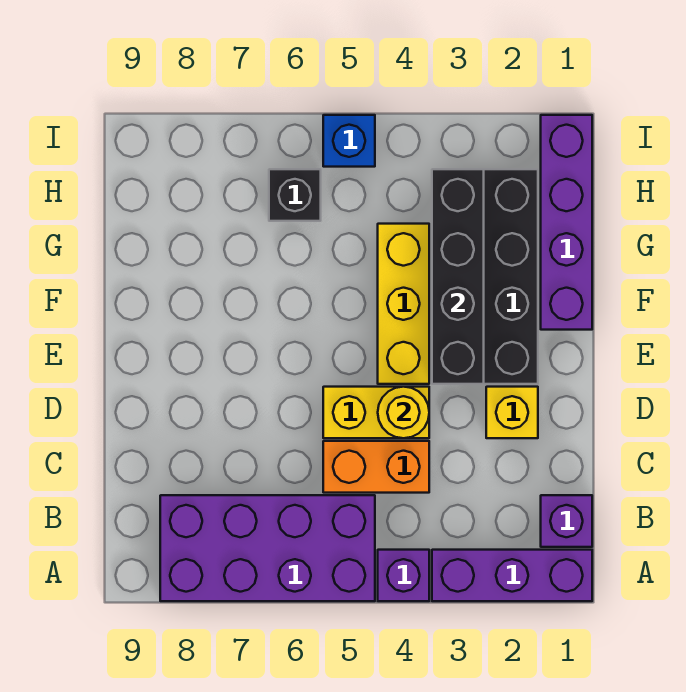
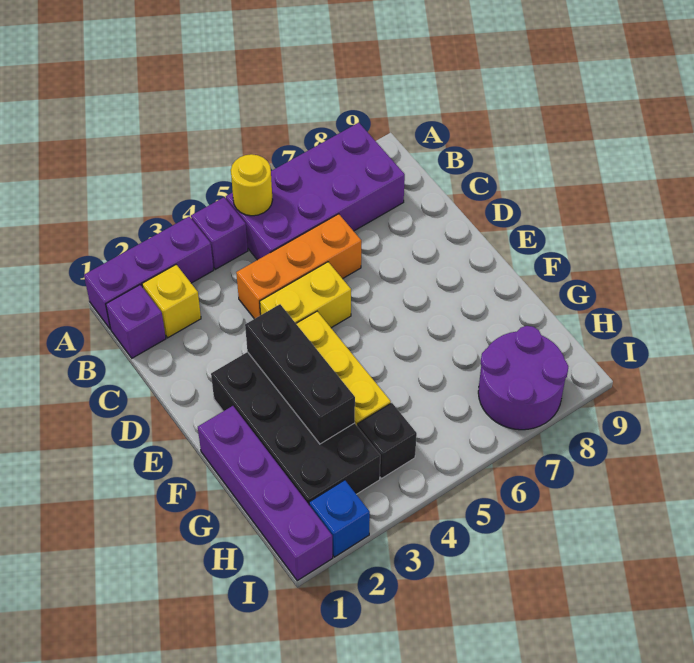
orange 1x2 brick [323,441,429,493] -> orange 1x3 brick [236,214,361,319]
yellow 1x1 brick [486,387,538,438] -> yellow 1x1 brick moved to [142,265,201,338]
yellow 1x1 round brick [378,387,429,438] -> yellow 1x1 round brick moved to [231,154,273,216]
black 1x4 brick [432,169,484,384] -> black 1x3 brick [245,304,355,444]
black 1x1 brick [269,169,321,221] -> black 1x1 brick moved to [358,403,417,479]
none -> purple 2x2 round brick [478,326,568,430]
blue 1x1 brick [323,115,375,167] -> blue 1x1 brick moved to [309,480,370,557]

